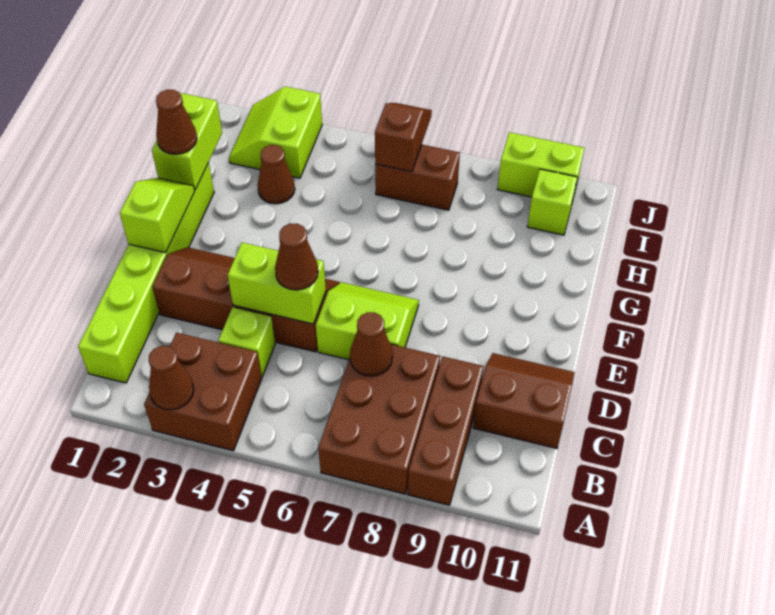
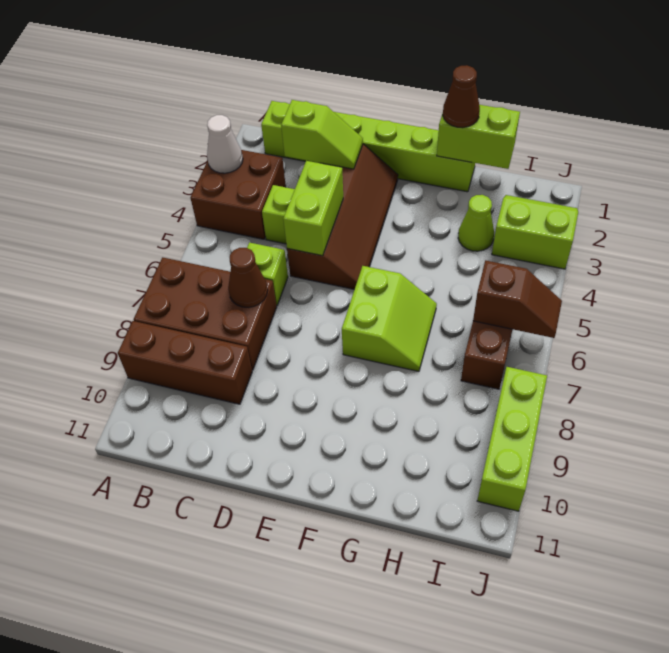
brown 1x1 cone [148,346,194,410] -> white 1x1 cone [207,115,243,173]
brown 2x2 slope [473,353,575,448] -> none
brown 1x1 cone [275,223,318,290] -> none
lime 2x2 slope [316,282,419,360] -> lime 2x2 slope moved to [342,266,437,371]
lime 1x2 slope [120,178,195,253] -> lime 1x2 slope moved to [281,100,363,169]
brown 1x1 cone [258,145,295,204] -> lime 1x1 cone [458,195,494,251]
lime 1x1 brick [527,169,577,235] -> lime 1x1 brick moved to [247,242,288,306]
lime 1x2 brick [497,132,584,202] -> lime 1x3 brick [477,367,547,511]

